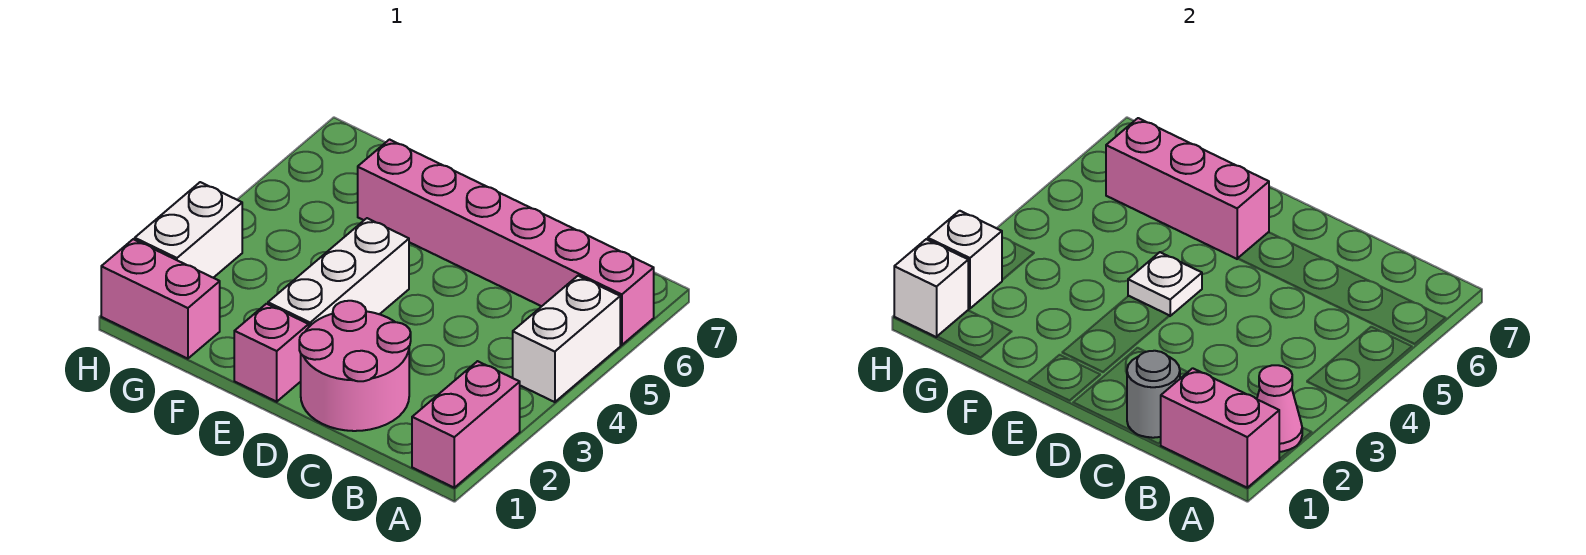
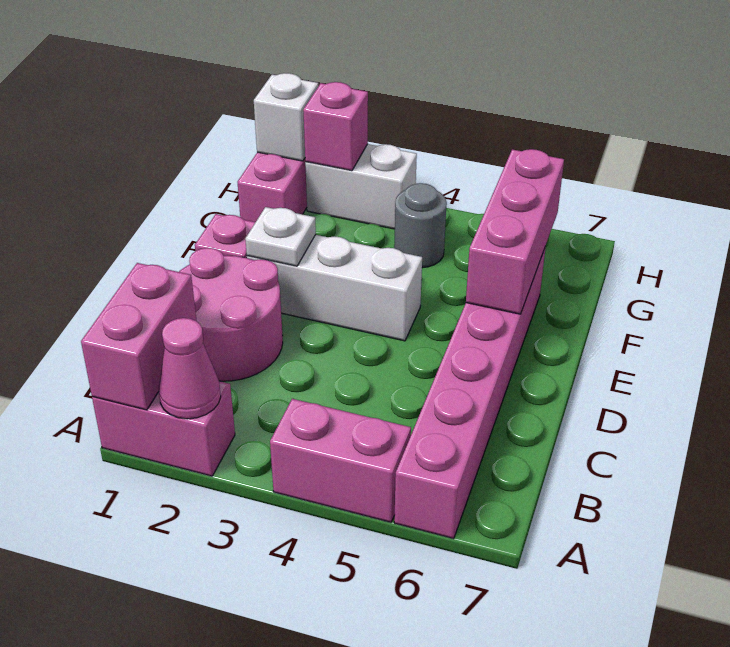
white 1x2 brick [513,276,620,402] -> pink 1x2 brick [270,399,411,522]
grey 1x1 round brick [1127,351,1180,438] -> grey 1x1 round brick moved to [394,183,447,268]
white 1x1 plate [1128,252,1202,316] -> white 1x1 plate moved to [245,207,316,266]
white 1x1 brick [928,211,1002,309] -> pink 1x1 brick [303,82,368,171]

